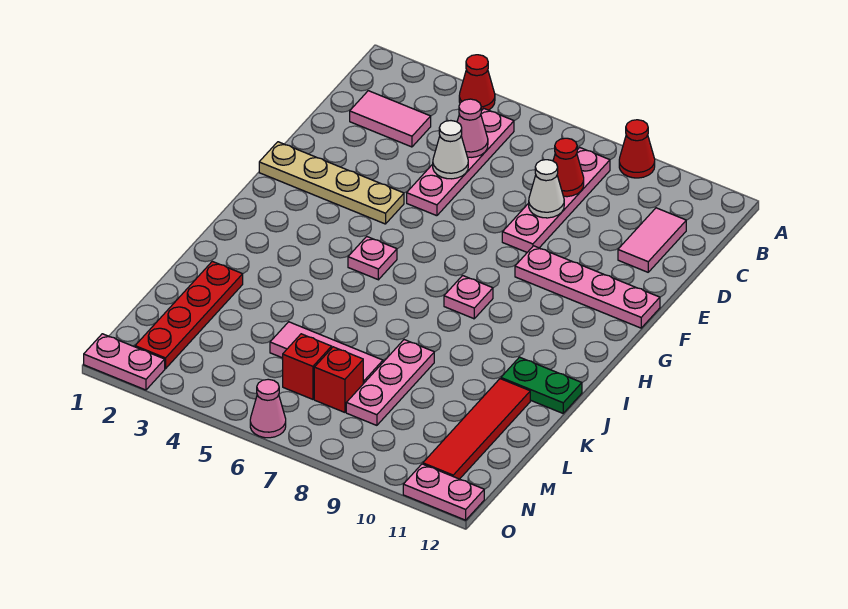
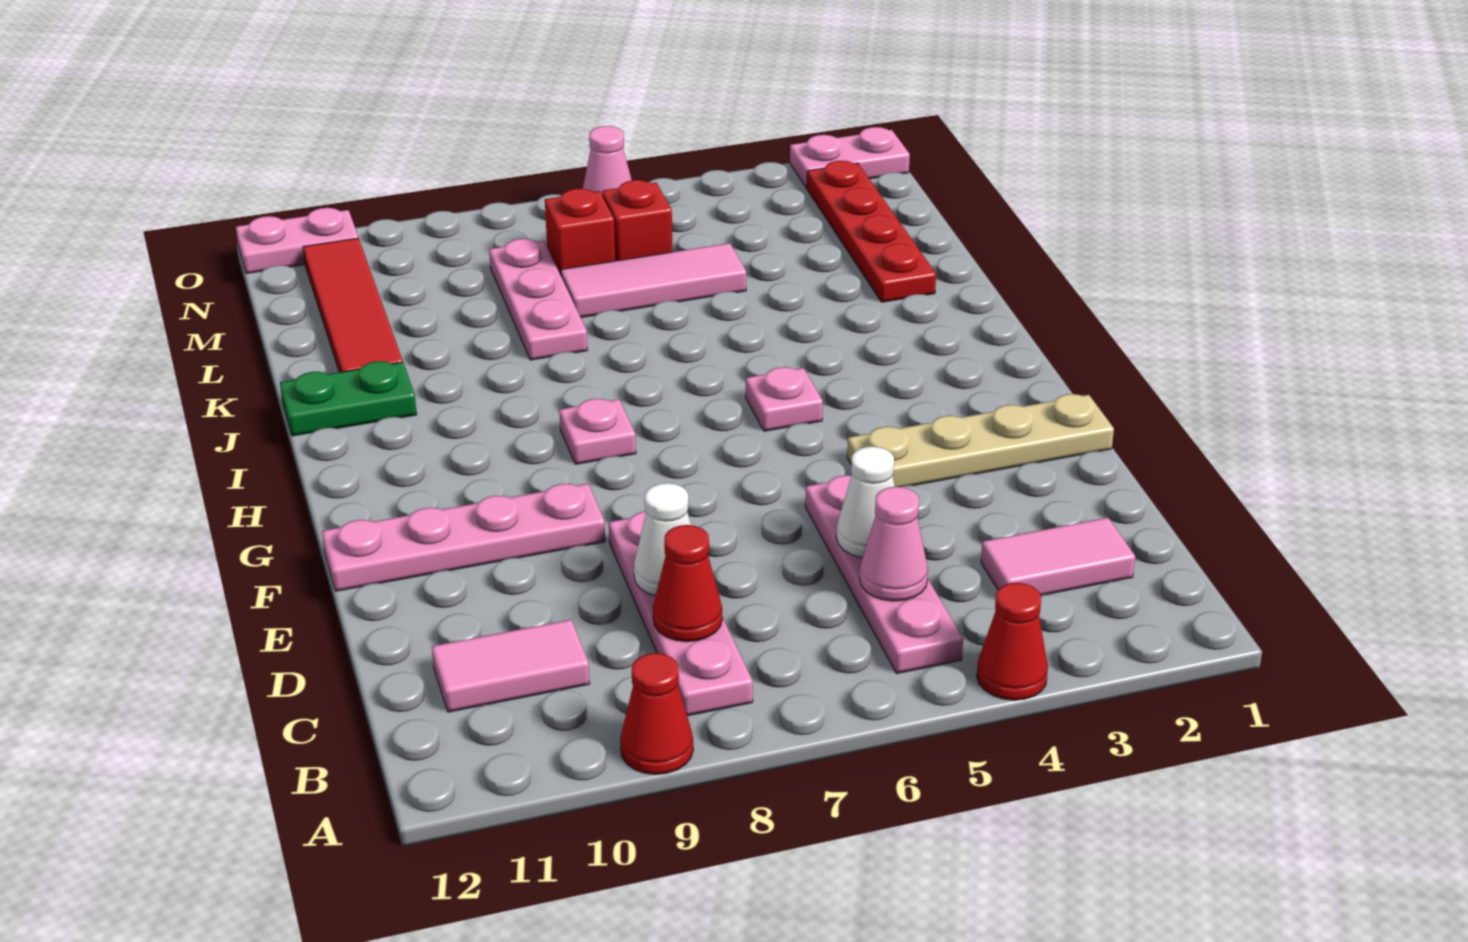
pink 1x2 tile [618,208,686,272] -> pink 1x2 tile turned to [432,620,590,712]

